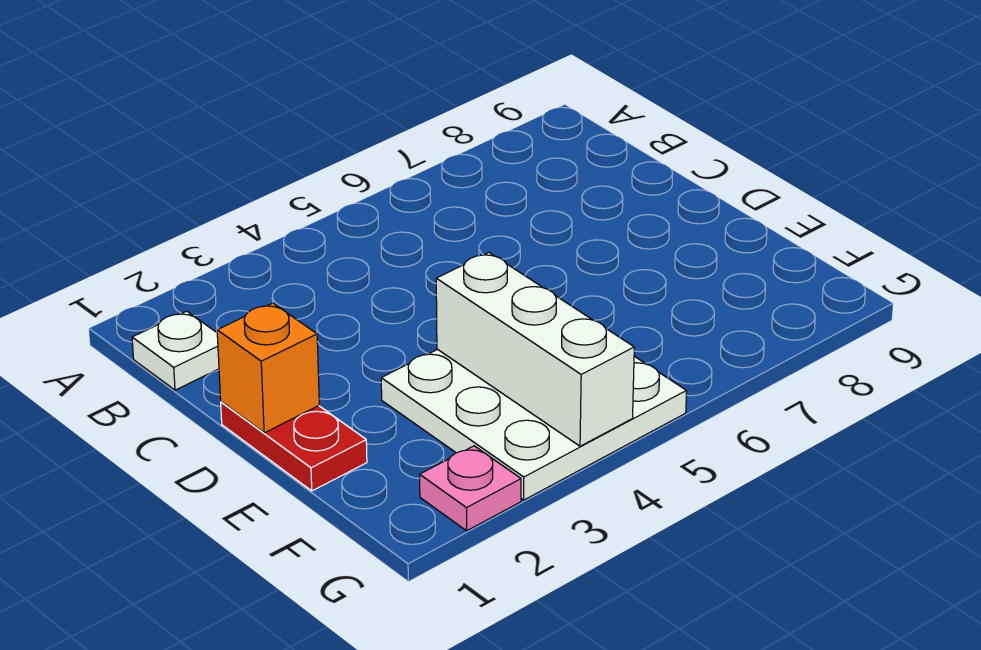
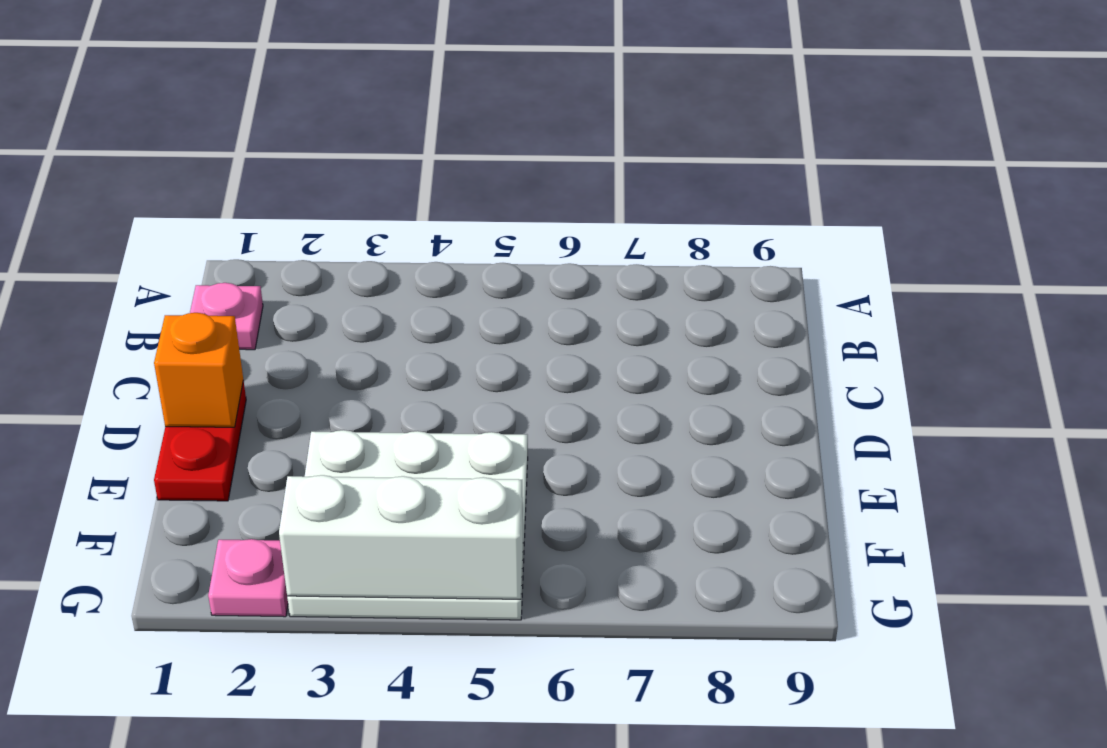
white 1x1 plate [132,311,219,390] -> pink 1x1 plate [190,283,263,350]
white 1x3 brick [436,253,634,446] -> white 1x3 brick turned to [279,475,523,599]

